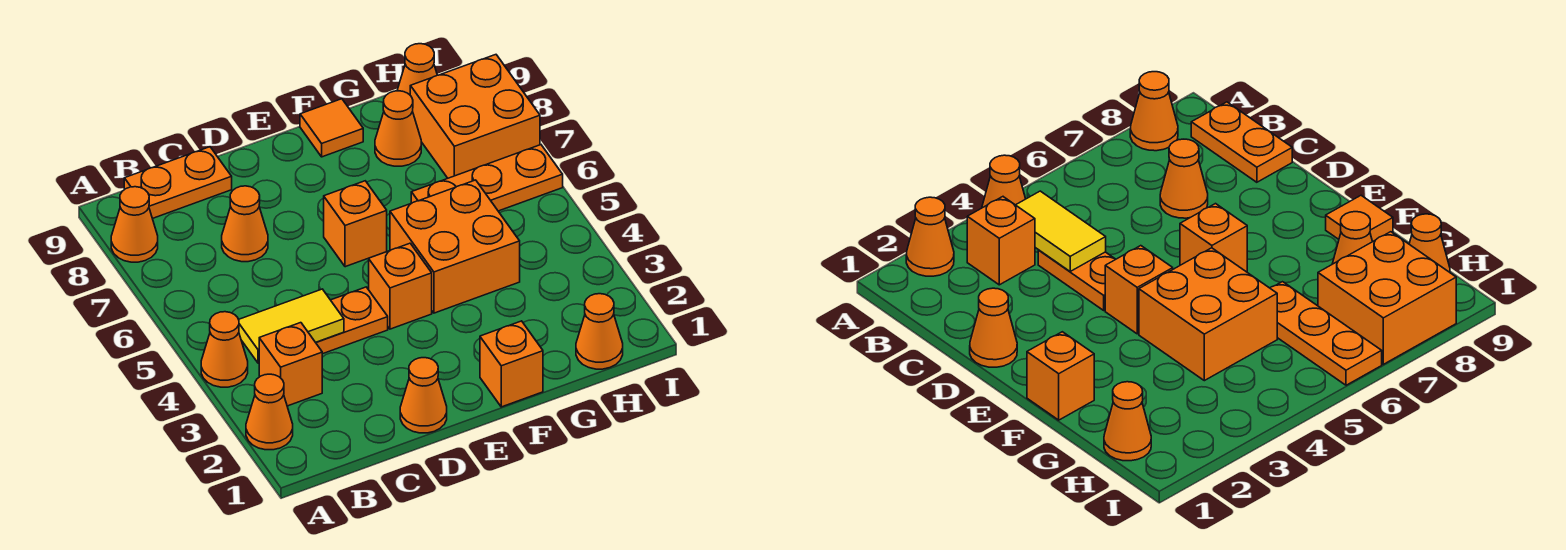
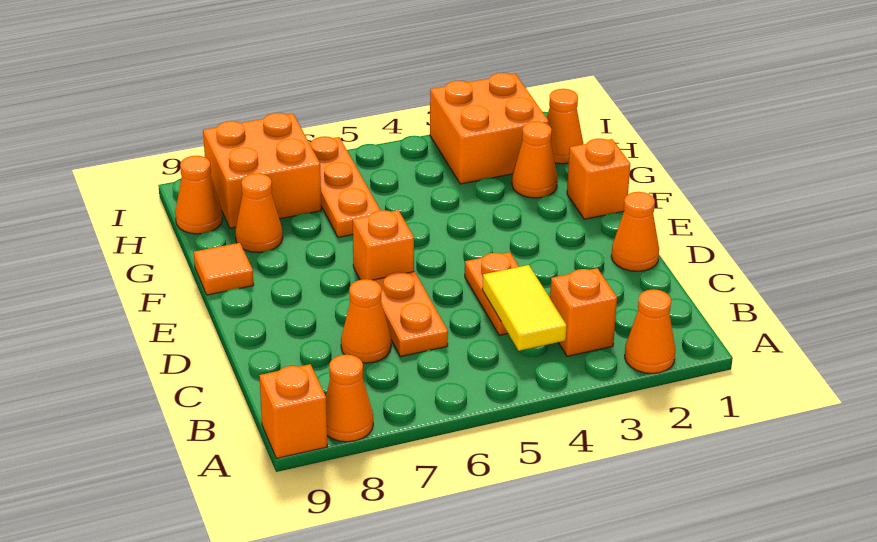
orange 1x1 cone [201,312,248,387] -> orange 1x1 cone moved to [512,121,557,198]
orange 1x2 plate [124,147,232,219] -> orange 1x2 plate moved to [373,272,448,357]
orange 1x1 brick [369,243,432,329] -> orange 1x1 brick moved to [259,364,327,458]
orange 2x2 brick [390,180,520,313] -> orange 2x2 brick moved to [430,73,549,184]

